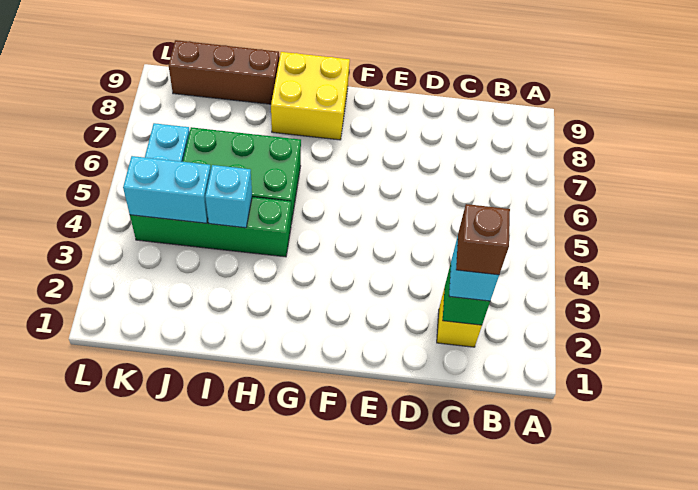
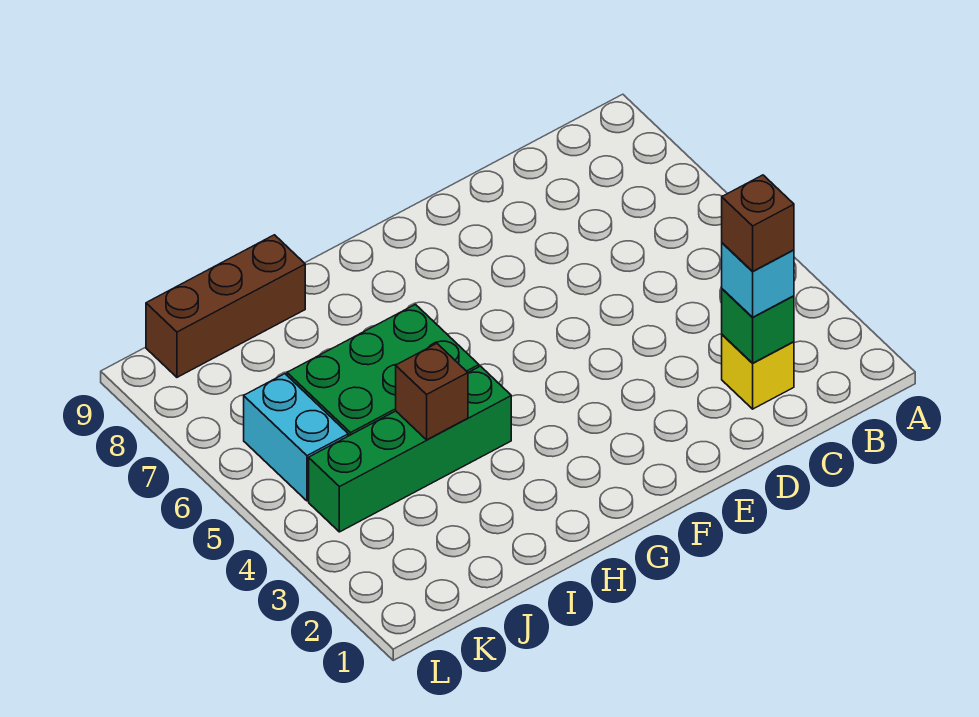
yellow 2x2 brick [271,52,350,140] -> none
cyan 1x1 brick [205,165,252,228] -> brown 1x1 brick [396,344,468,440]
cyan 1x2 brick [123,156,211,223] -> none

